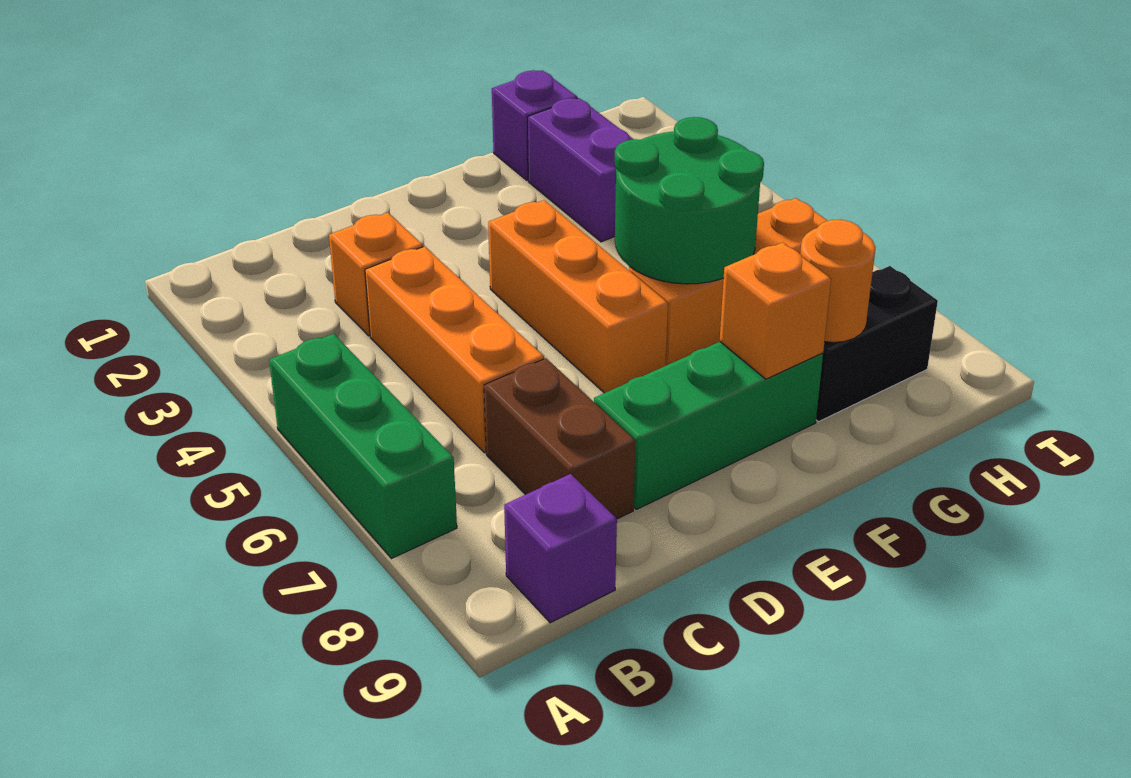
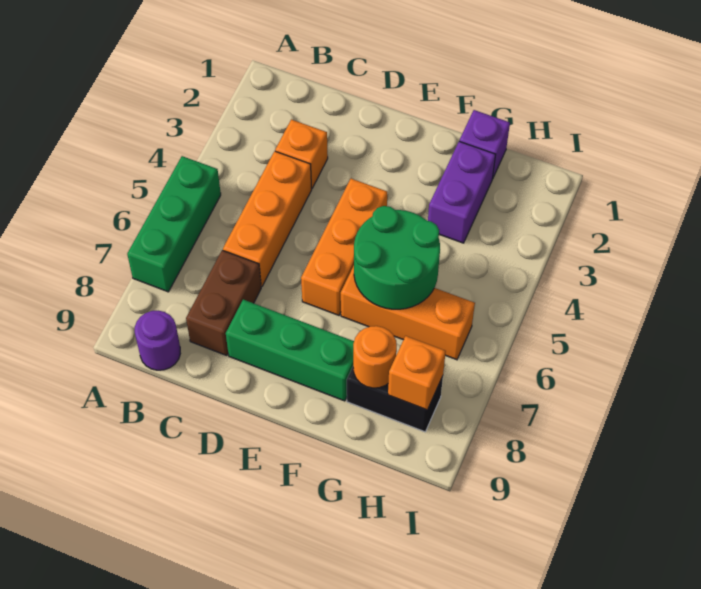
purple 1x1 brick [504,474,617,623] -> purple 1x1 round brick [135,311,180,370]
orange 1x1 brick [720,242,831,379] -> orange 1x1 brick moved to [388,336,446,410]

